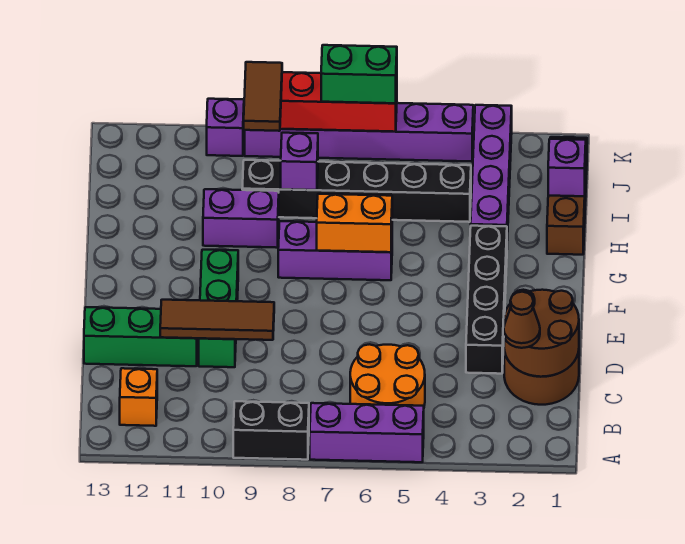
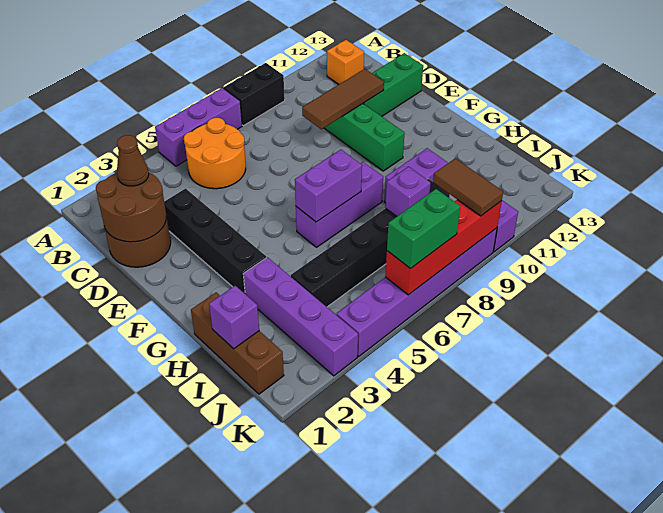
orange 1x2 brick [317,194,392,252] -> purple 1x2 brick [295,150,362,222]

